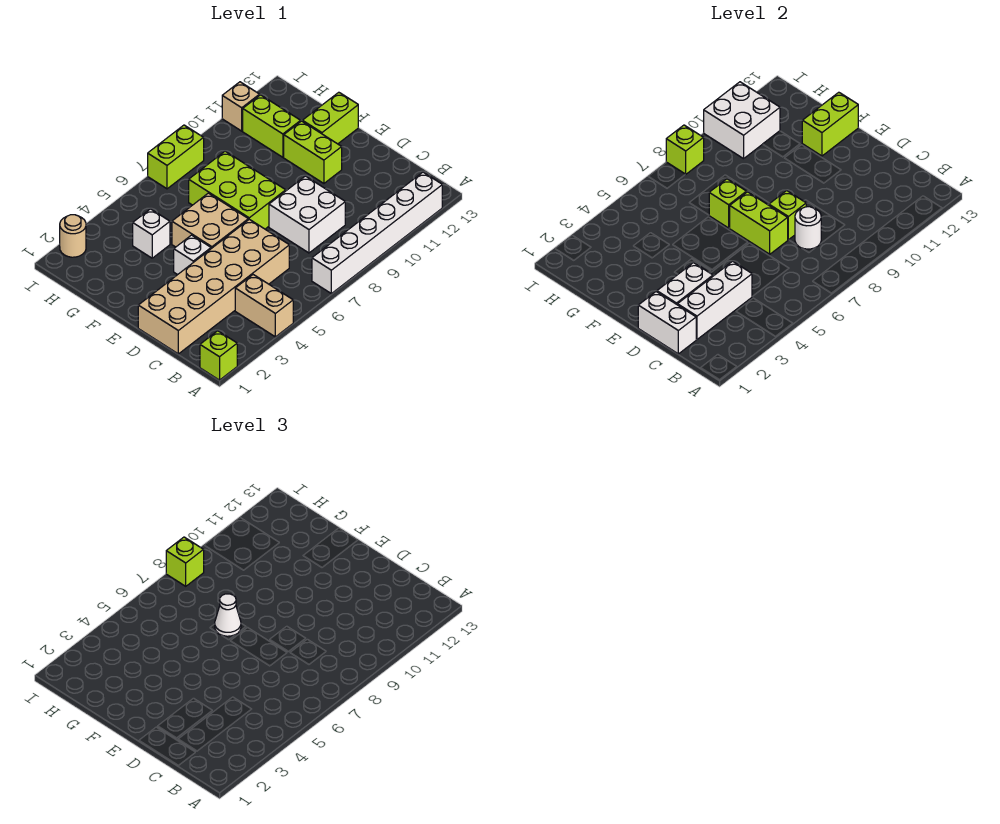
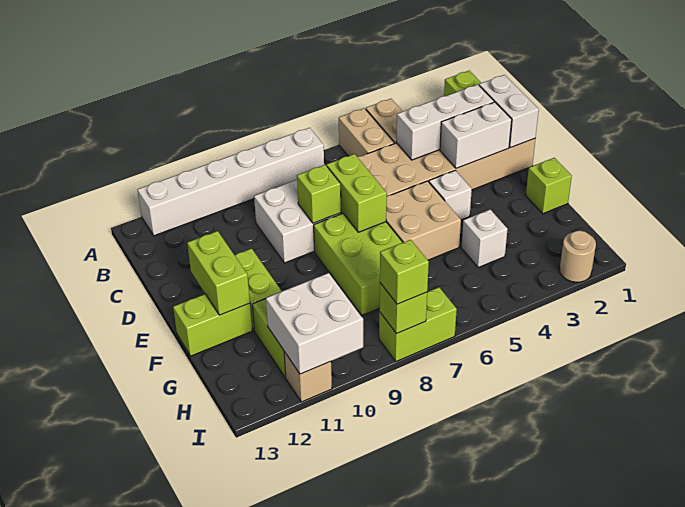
none -> tan 1x2 brick [339,108,394,157]
white 1x1 round brick [795,207,821,249] -> none
lime 1x1 brick [709,179,747,228] -> lime 1x1 brick moved to [526,158,572,214]
white 1x1 cone [215,594,241,636] -> none
lime 1x2 brick [802,92,858,156] -> lime 1x2 brick turned to [187,231,250,315]

